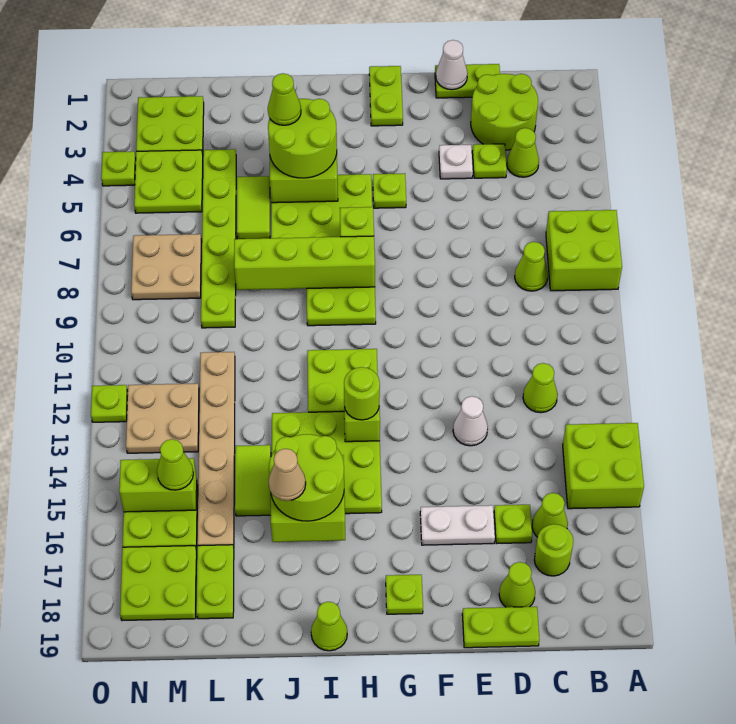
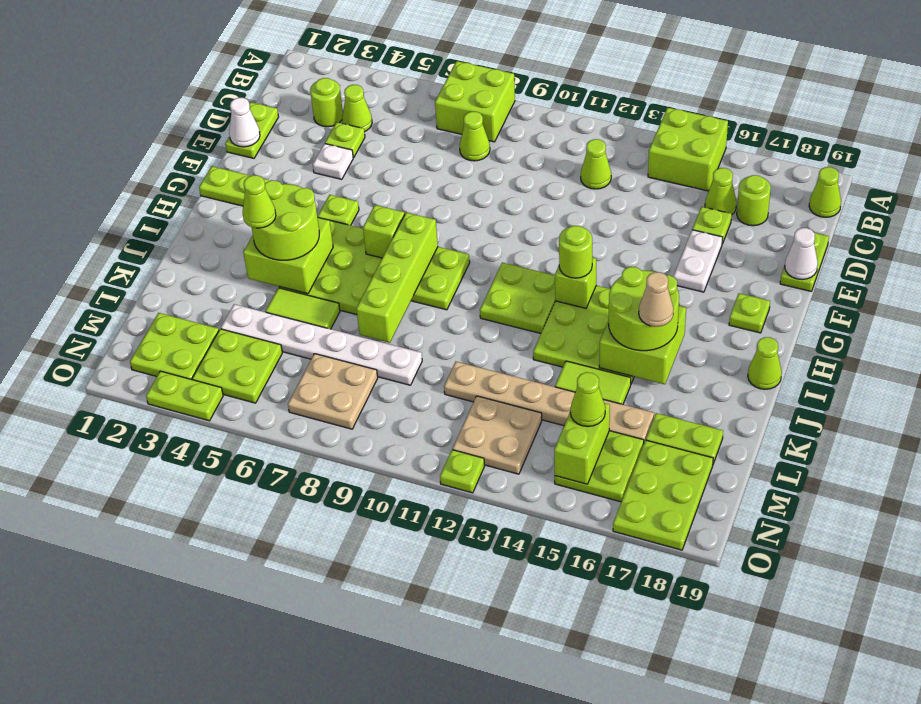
lime 2x2 round brick [471,74,538,150] -> lime 1x1 round brick [310,78,343,127]
lime 1x1 cone [499,562,535,607] -> lime 1x1 cone moved to [809,167,841,217]
white 1x1 cone [453,396,488,446] -> white 1x1 cone moved to [785,228,818,279]
lime 1x6 plate [201,149,236,328] -> white 1x6 plate [221,304,422,385]
lime 2x2 plate [120,546,197,621] -> lime 2x3 plate [613,440,713,550]
lime 1x1 plate [101,151,136,186] -> lime 1x2 plate [146,371,223,421]

